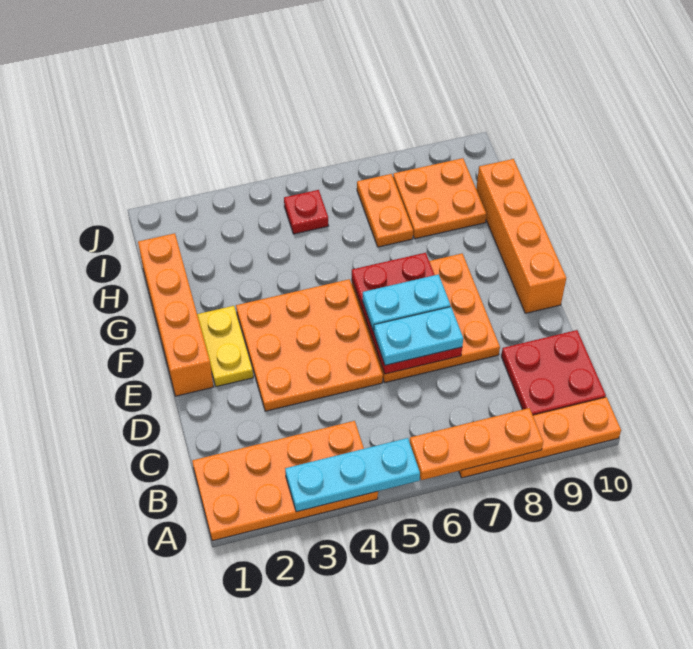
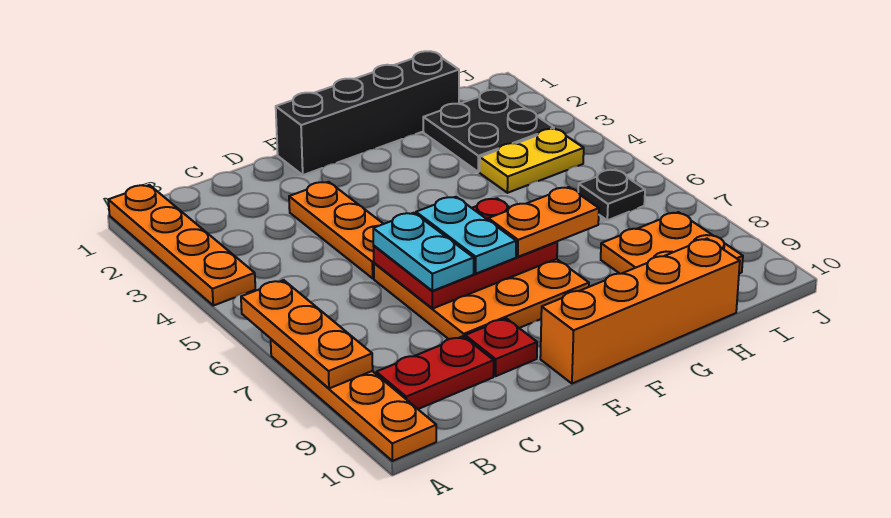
orange 2x4 plate [192,421,378,541] -> orange 1x4 plate [108,185,255,306]
cyan 1x3 plate [285,438,420,512] -> none
red 2x2 plate [501,330,606,415] -> red 1x2 plate [376,336,494,409]
orange 3x3 plate [236,279,383,411] -> orange 1x3 plate [289,182,383,278]
orange 1x4 brick [138,233,213,396] -> black 1x4 brick [276,51,459,175]
yellow 1x2 plate [197,306,253,387] -> yellow 1x2 plate moved to [480,129,584,193]
none -> black 2x2 plate [423,90,554,172]
orange 1x2 plate [357,174,413,247] -> orange 1x2 plate moved to [488,187,599,257]
red 1x1 plate [284,190,329,234] -> red 1x1 plate moved to [465,318,537,376]
none -> black 1x1 plate [578,169,645,220]

